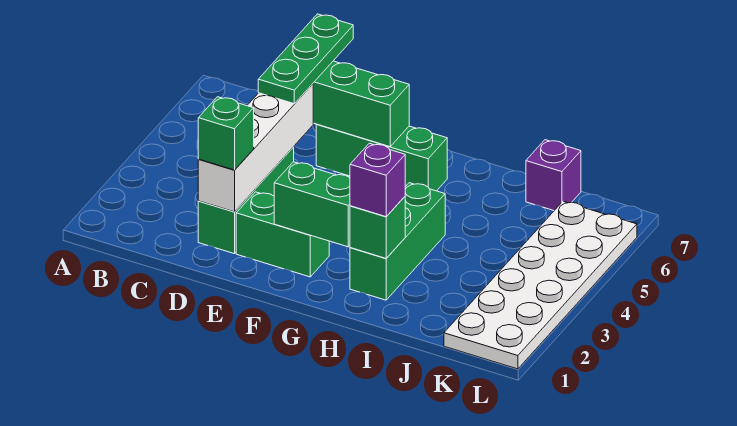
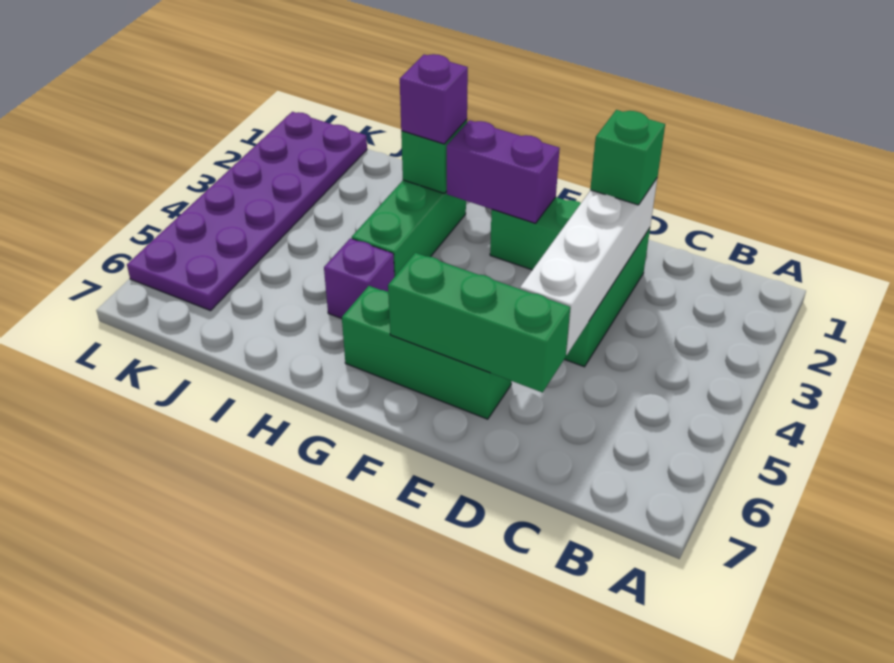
green 1x3 plate [258,14,353,104] -> none
green 1x2 brick [274,162,350,247] -> purple 1x2 brick [446,120,560,223]
purple 1x1 brick [526,140,581,210] -> purple 1x1 brick moved to [324,238,394,318]
white 2x6 plate [444,201,637,369] -> purple 2x6 plate [127,112,367,311]

